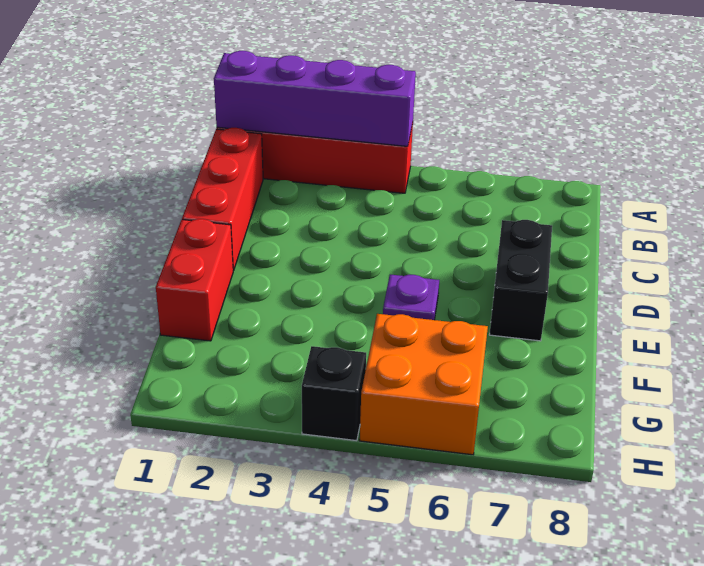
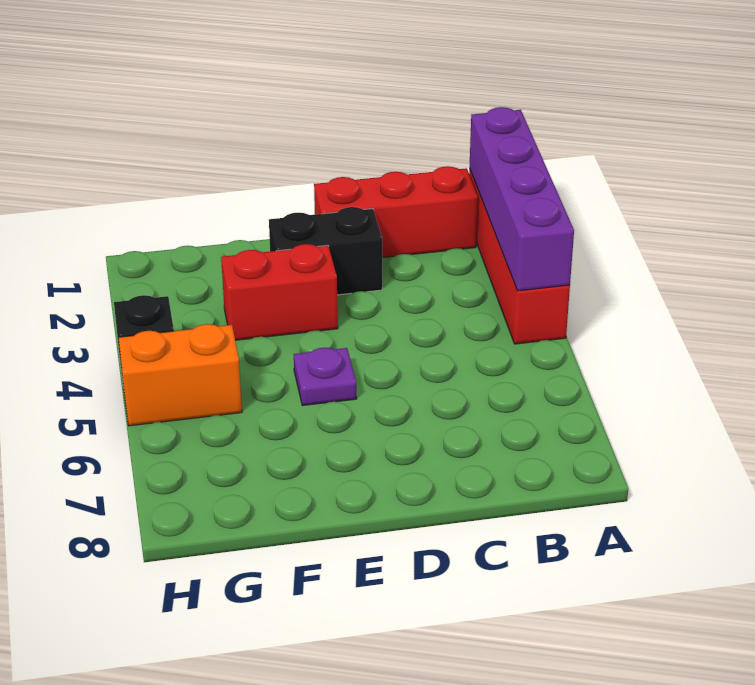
black 1x2 brick [489,220,552,341] -> black 1x2 brick moved to [269,207,382,295]
red 1x2 brick [156,219,233,341] -> red 1x2 brick moved to [221,244,338,340]
orange 2x2 brick [360,314,488,455] -> orange 1x2 brick [118,324,242,426]

